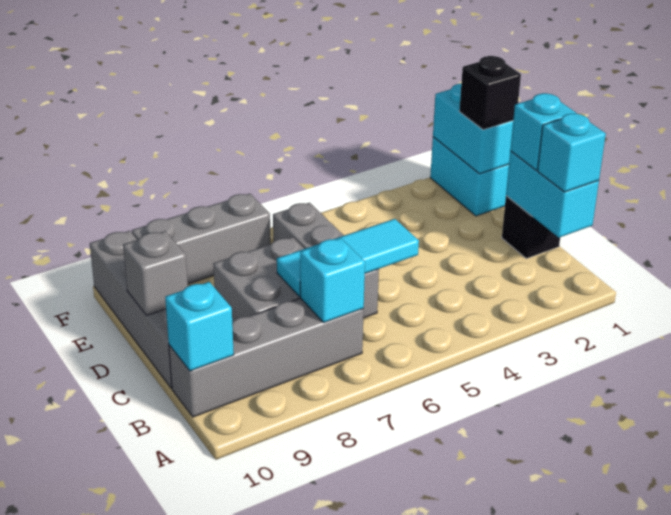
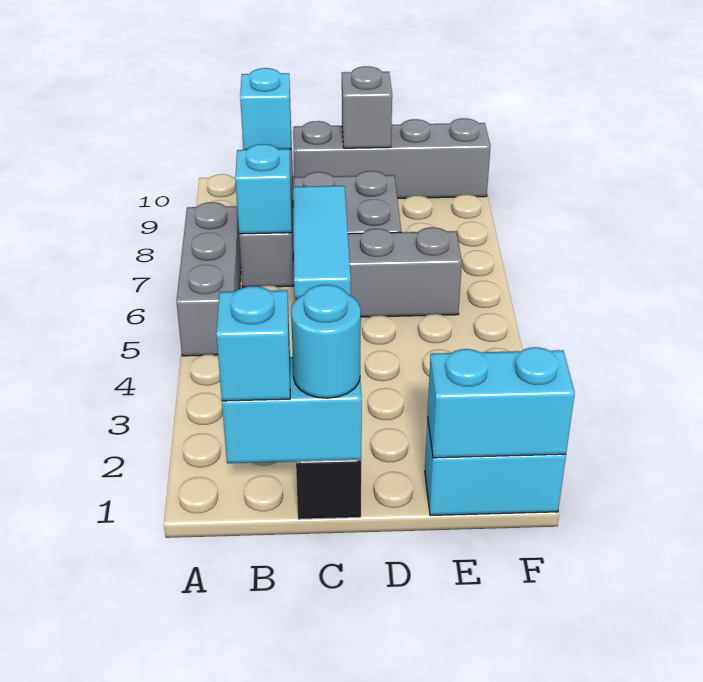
cyan 1x1 brick [510,93,576,170] -> cyan 1x1 round brick [291,285,361,398]
black 1x1 brick [459,56,521,130] -> none
grey 1x3 brick [132,194,271,284] -> grey 1x3 brick moved to [176,202,241,356]

